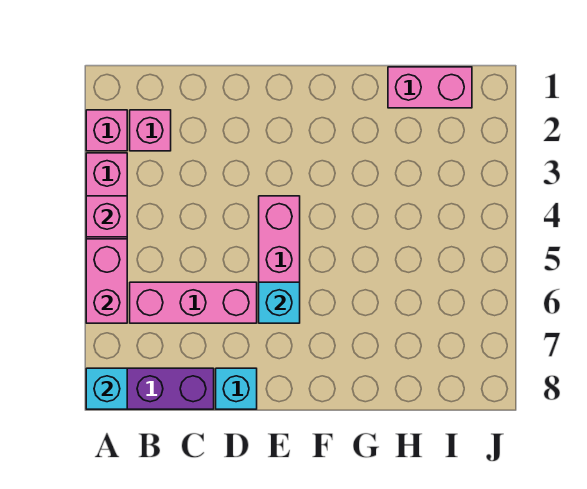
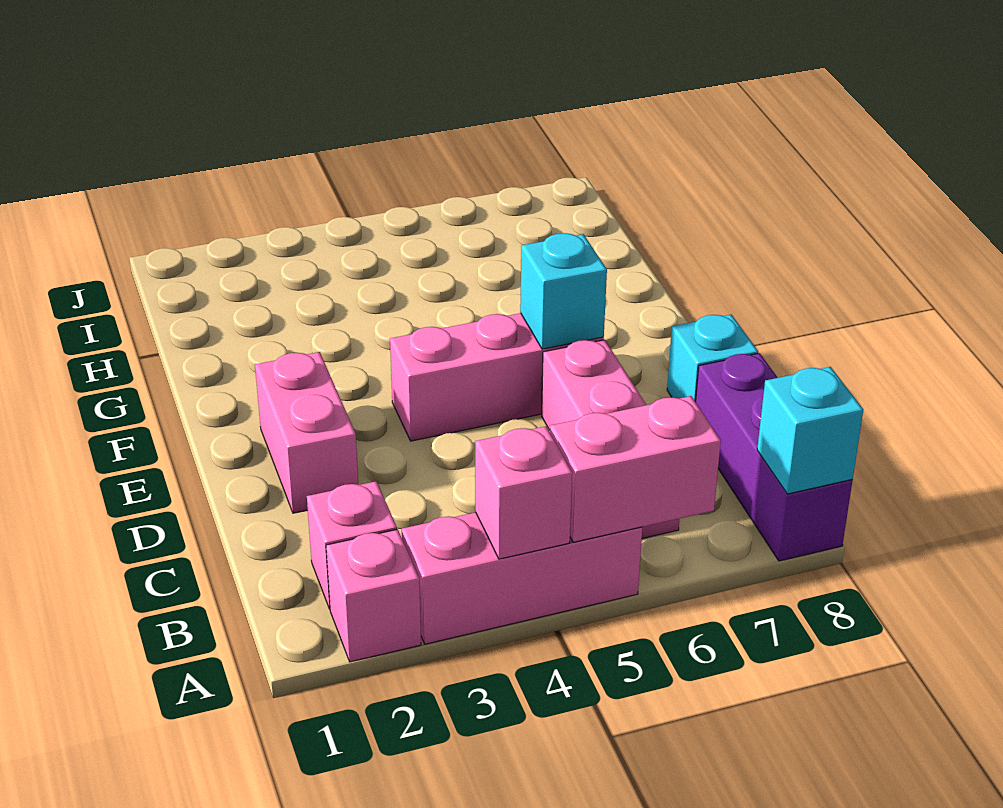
pink 1x2 brick [388,67,472,108] -> pink 1x2 brick moved to [255,352,358,513]

